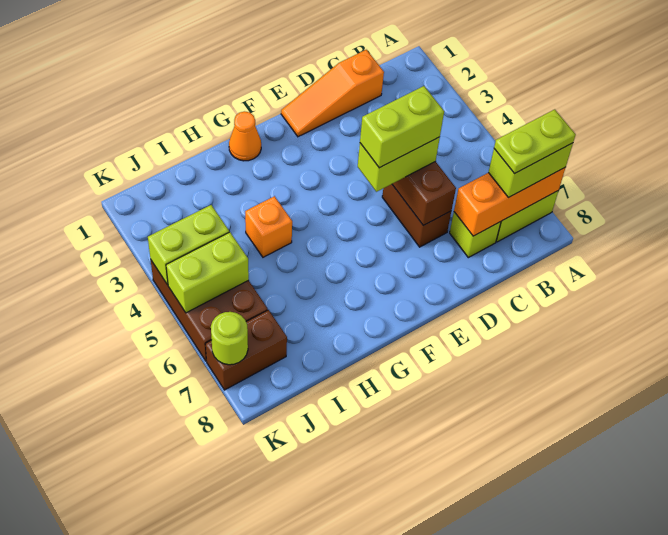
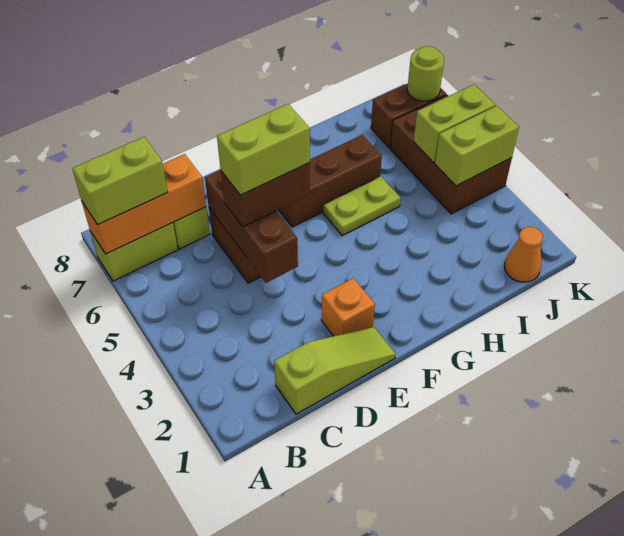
lime 1x2 plate [494,109,576,174] -> lime 1x2 plate moved to [323,176,401,236]
orange 1x3 slope [281,50,384,137] -> lime 1x3 slope [274,327,396,414]
lime 1x2 brick [358,137,440,192] -> brown 1x2 brick [221,163,310,227]
none -> brown 1x3 brick [279,135,382,227]
orange 1x1 cone [229,111,261,161] -> orange 1x1 cone moved to [504,227,543,282]
orange 1x1 brick [245,196,292,257] -> orange 1x1 brick moved to [321,278,375,336]

